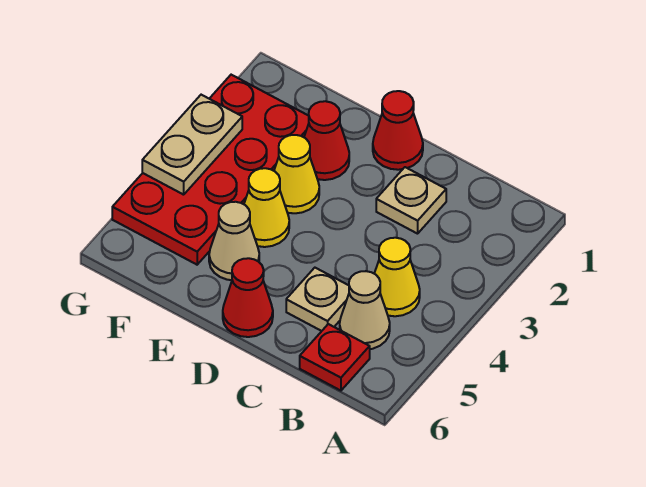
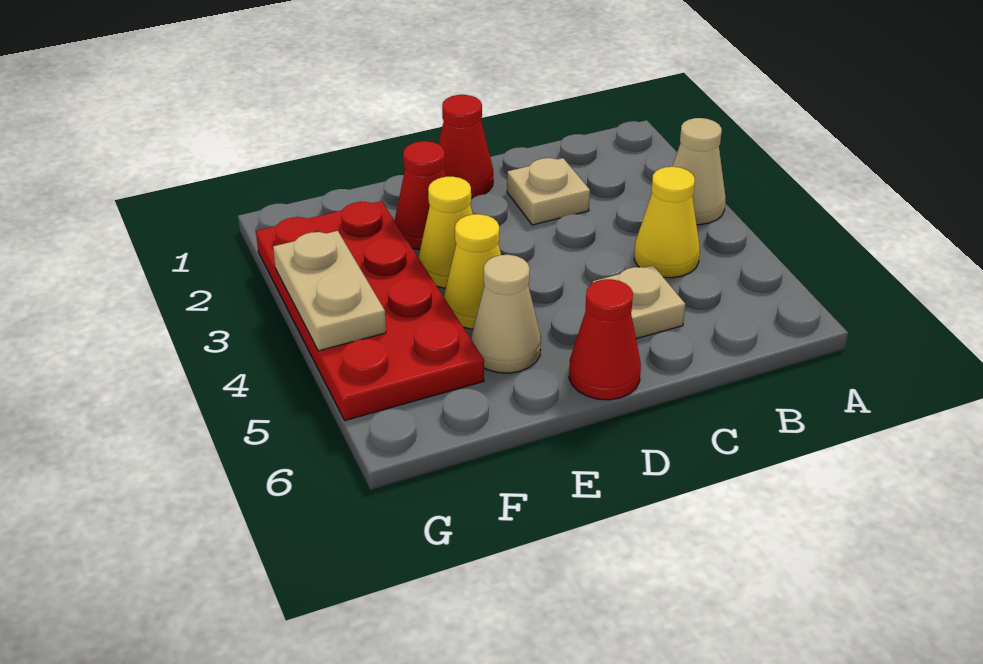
tan 1x1 cone [340,271,390,349] -> tan 1x1 cone moved to [672,118,726,225]
red 1x1 plate [300,324,370,391] -> none

